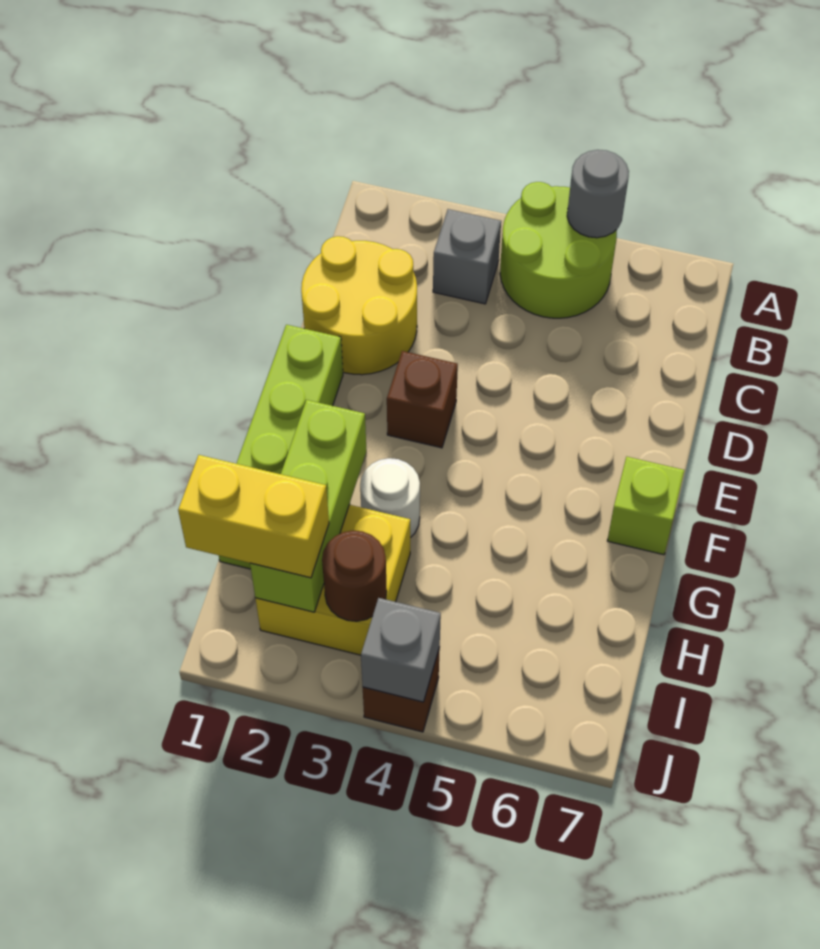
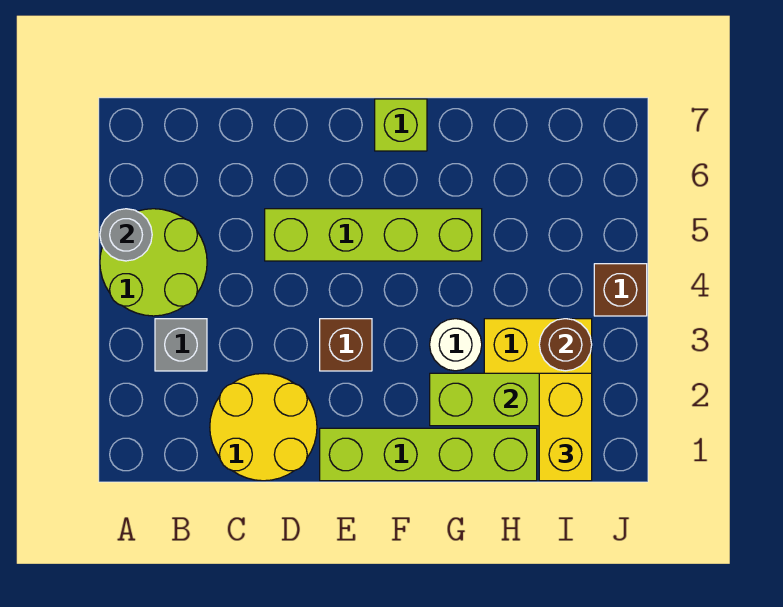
none -> lime 1x4 brick [265,209,482,261]
grey 1x1 brick [361,598,441,702] -> none

